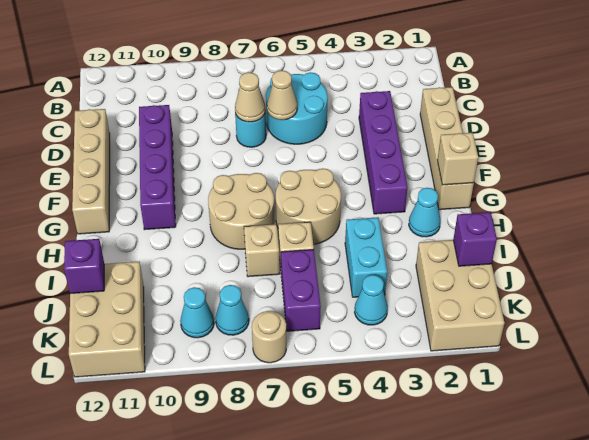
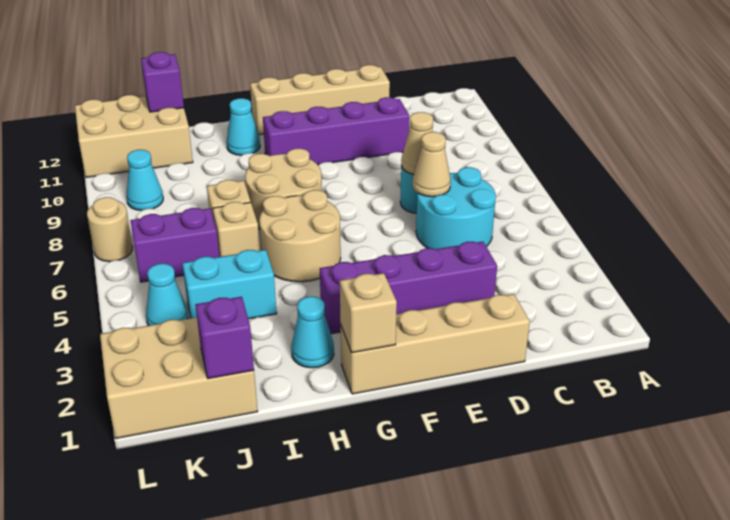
cyan 1x1 cone [215,285,249,335] -> cyan 1x1 cone moved to [227,98,260,155]

